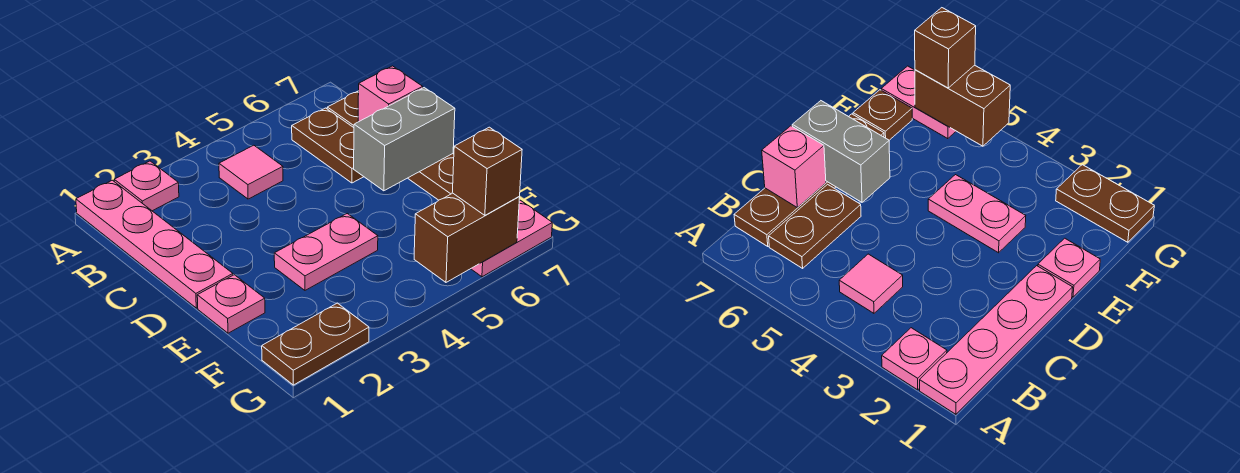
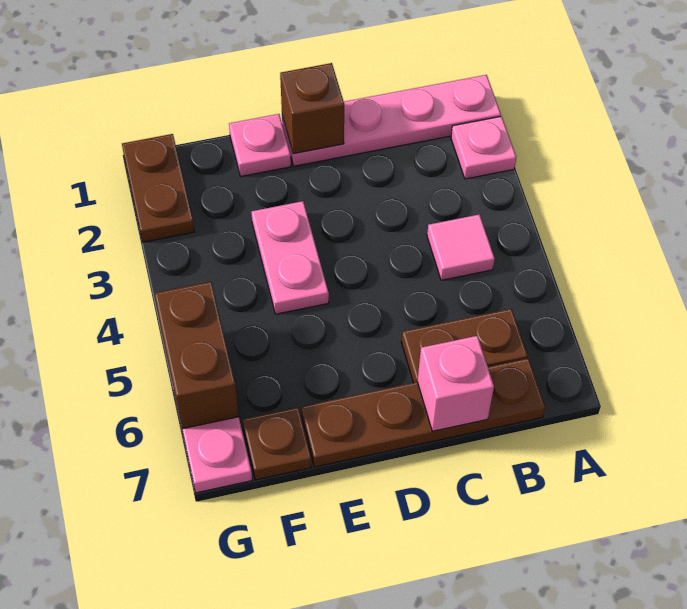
grey 1x2 brick [354,88,455,191] -> none
brown 1x1 brick [452,127,522,215] -> brown 1x1 brick moved to [280,63,344,154]

